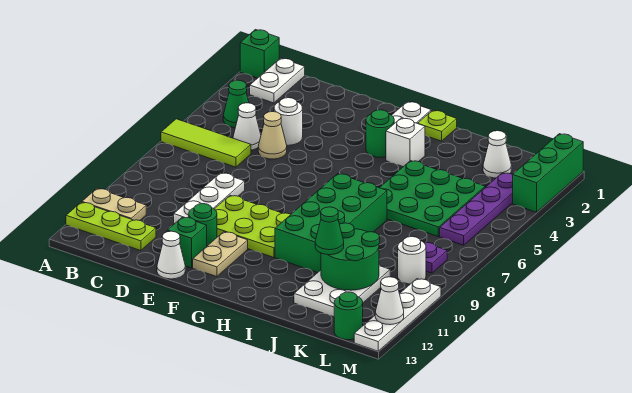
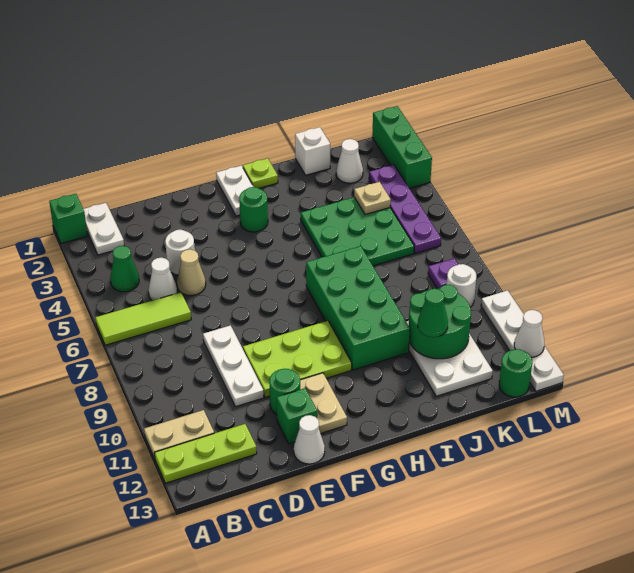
white 1x1 brick [386,118,425,167] -> white 1x1 brick moved to [295,127,330,175]
none -> tan 1x1 plate [354,182,391,215]

